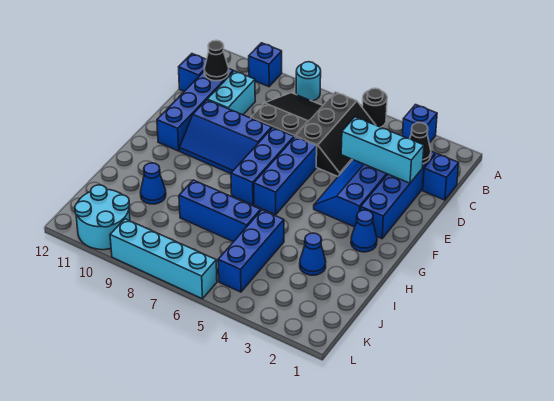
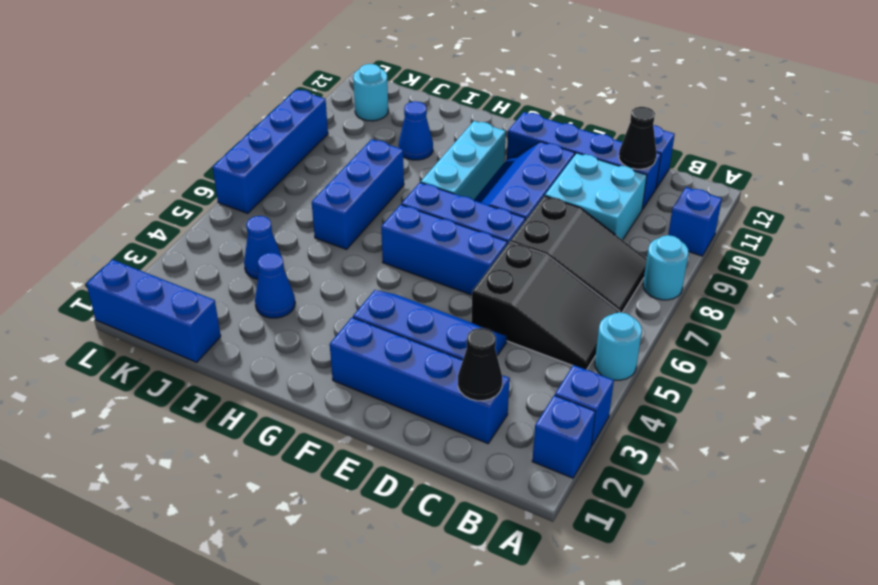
black 1x1 round brick [362,88,387,127] -> cyan 1x1 round brick [595,312,642,380]
black 2x3 slope [296,92,375,176] -> black 2x3 slope turned to [471,242,620,370]
blue 1x1 brick [423,154,459,200] -> blue 1x1 brick moved to [532,395,596,478]
cyan 1x2 brick [207,71,255,115] -> cyan 2x2 brick [545,153,647,240]
cyan 1x3 brick [341,117,424,183] -> cyan 1x3 brick moved to [421,121,506,200]
blue 1x1 cone [351,210,377,252] -> blue 1x1 cone moved to [244,216,281,279]
blue 1x3 brick [218,210,284,292] -> blue 1x3 brick moved to [86,260,221,362]
cyan 2x2 round brick [75,185,130,250] -> cyan 1x1 round brick [353,64,388,121]
cyan 1x4 brick [110,219,217,299] -> blue 1x4 brick [213,89,328,213]

